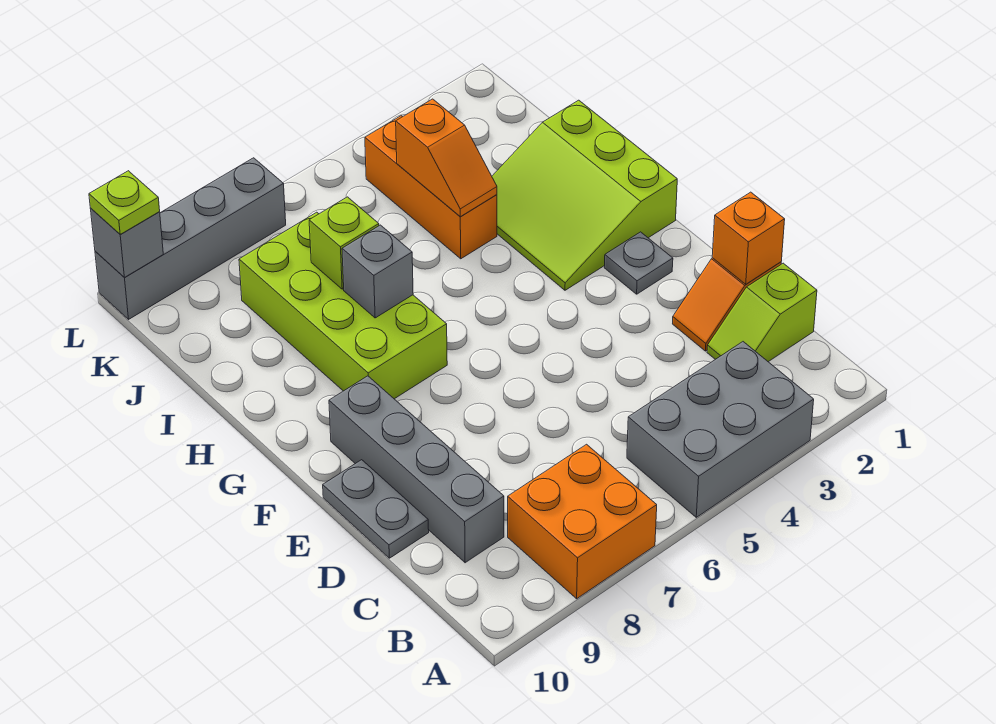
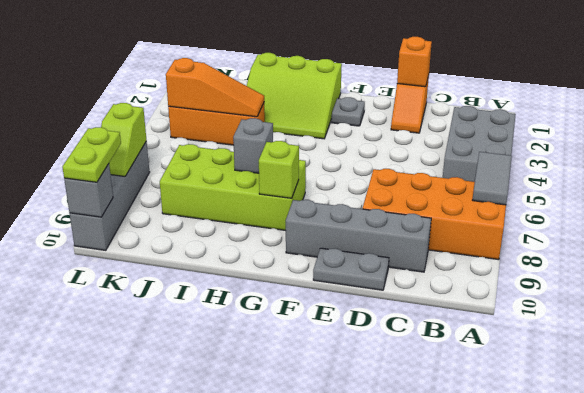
none -> grey 1x2 tile [473,152,512,205]
orange 2x2 brick [508,444,657,599] -> orange 2x4 brick [363,169,506,260]
lime 1x2 slope [707,263,817,362] -> lime 1x2 slope moved to [101,103,147,176]
orange 1x2 slope [396,99,497,217] -> orange 1x3 slope [166,58,264,117]
lime 1x1 brick [309,197,379,289] -> lime 1x1 brick moved to [259,141,299,198]
lime 1x1 plate [89,171,160,235] -> lime 1x2 plate [62,127,121,182]

